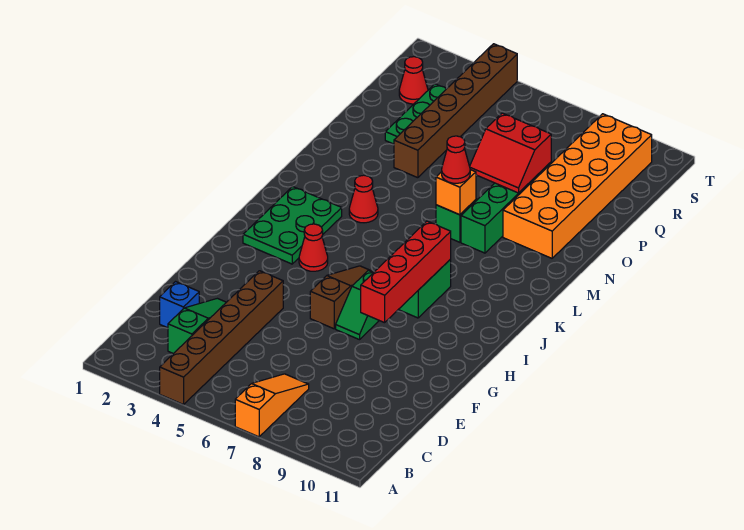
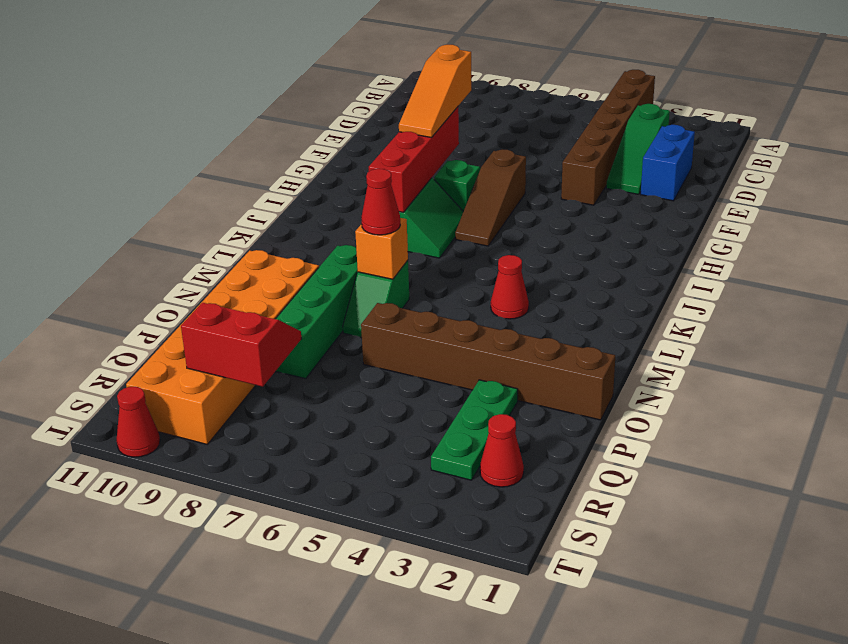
orange 1x3 slope [235,374,309,437] -> orange 1x3 slope moved to [399,45,471,138]
blue 1x1 brick [160,282,199,328] -> blue 1x2 brick [641,125,695,201]
green 2x3 plate [243,186,342,264] -> none
red 1x1 cone [299,224,328,271] -> red 1x1 cone moved to [117,387,160,457]
brown 1x6 brick [394,44,517,178] -> brown 1x6 brick turned to [361,303,615,420]
red 2x2 slope [470,113,551,193] -> red 2x2 slope moved to [181,303,301,387]

